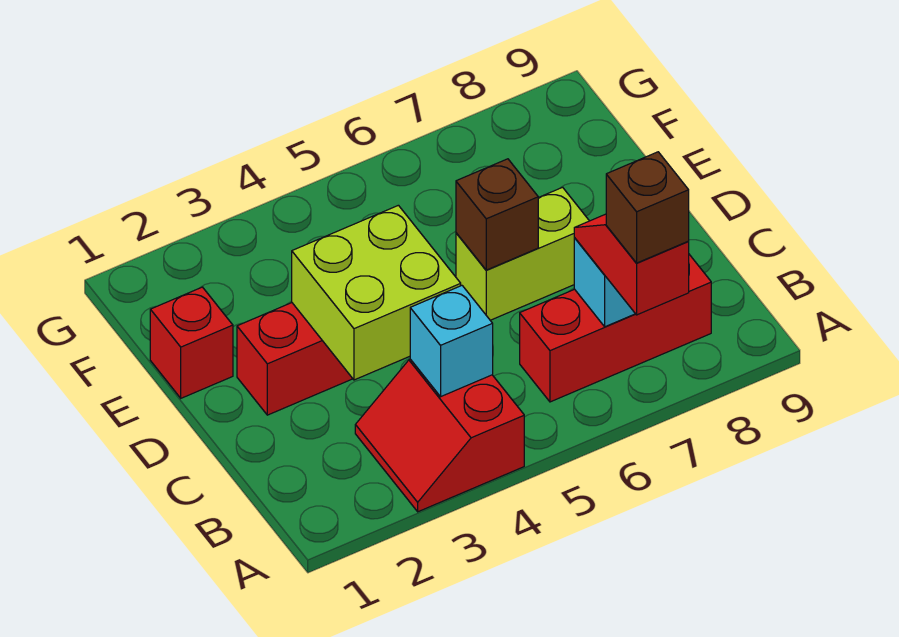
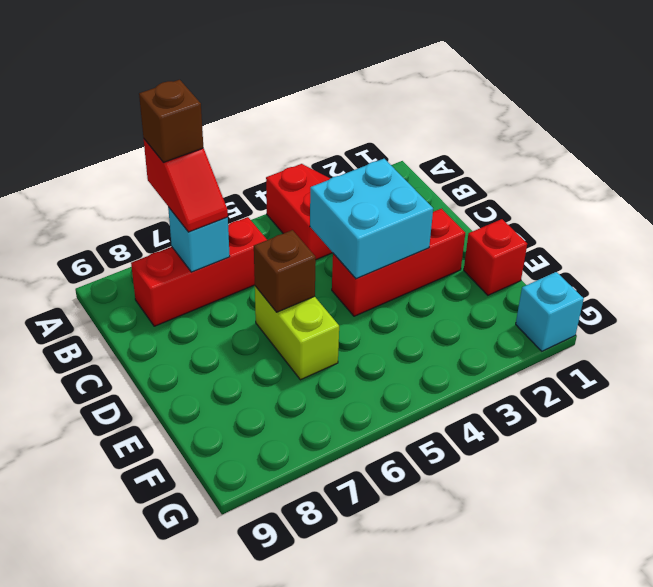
cyan 1x1 brick [410,286,493,397] -> cyan 1x1 brick moved to [516,272,584,351]
lime 2x2 brick [292,205,461,380] -> cyan 2x2 brick [310,159,433,279]
lime 1x2 brick [456,187,589,320] -> lime 1x2 brick turned to [255,286,339,380]

